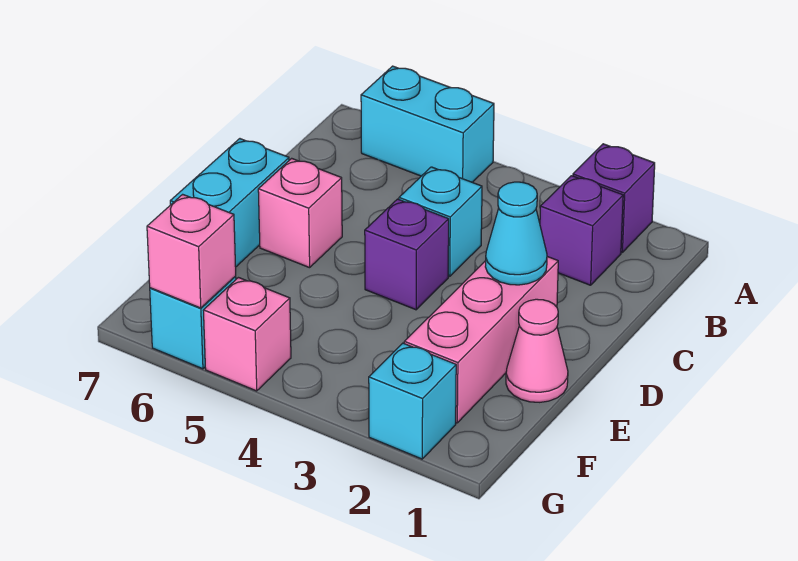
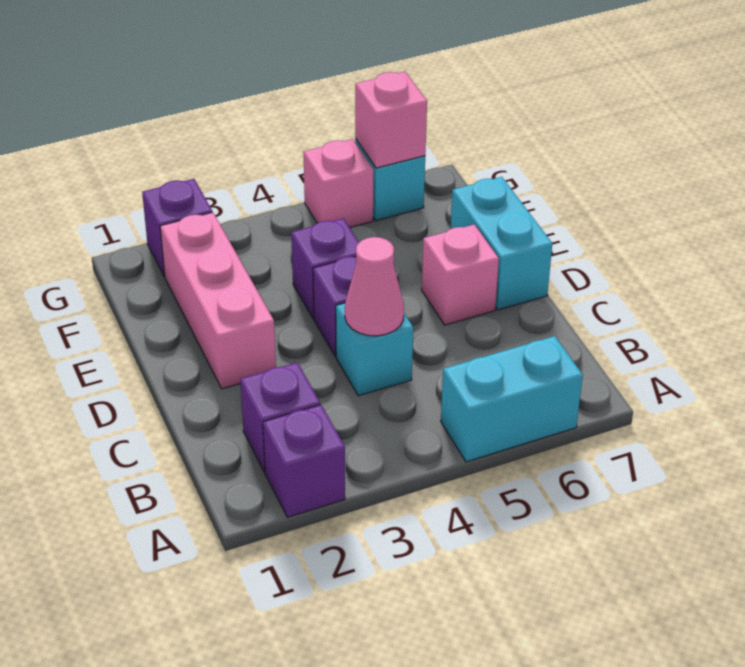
cyan 1x1 cone [485,182,547,285] -> none
pink 1x1 cone [506,299,568,402] -> pink 1x1 cone moved to [345,237,404,336]
none -> purple 1x1 brick [291,218,359,319]
cyan 1x1 brick [369,343,456,459] -> purple 1x1 brick [142,179,212,277]

